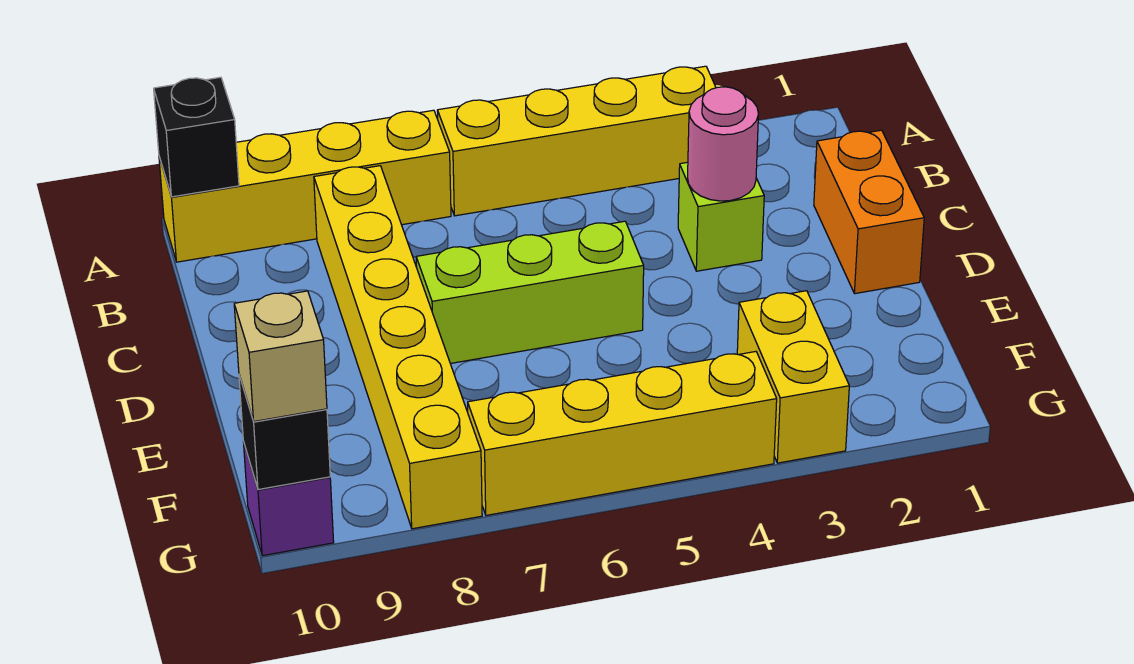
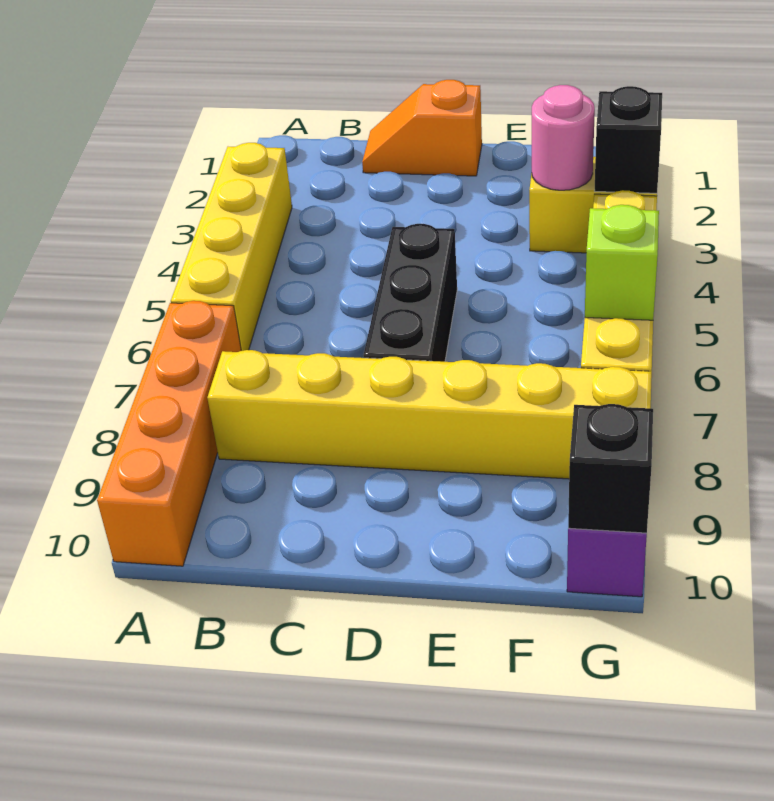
yellow 1x4 brick [159,110,451,262] -> orange 1x4 brick [97,301,241,566]
black 1x1 brick [154,77,239,197] -> black 1x1 brick moved to [594,86,662,193]
orange 1x2 brick [814,130,924,294] -> orange 1x2 slope [362,80,482,176]
lime 1x1 brick [678,162,764,271] -> lime 1x1 brick moved to [585,205,659,320]
pink 1x1 round brick [688,87,758,201] -> pink 1x1 round brick moved to [532,85,595,190]
lime 1x3 brick [416,221,644,364] -> black 1x3 brick [363,224,457,362]
tan 1x1 brick [234,291,327,421] -> none

